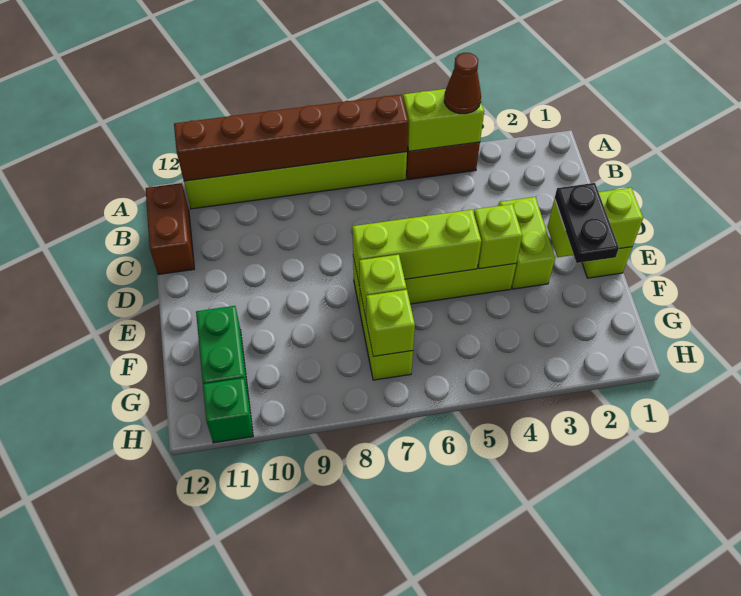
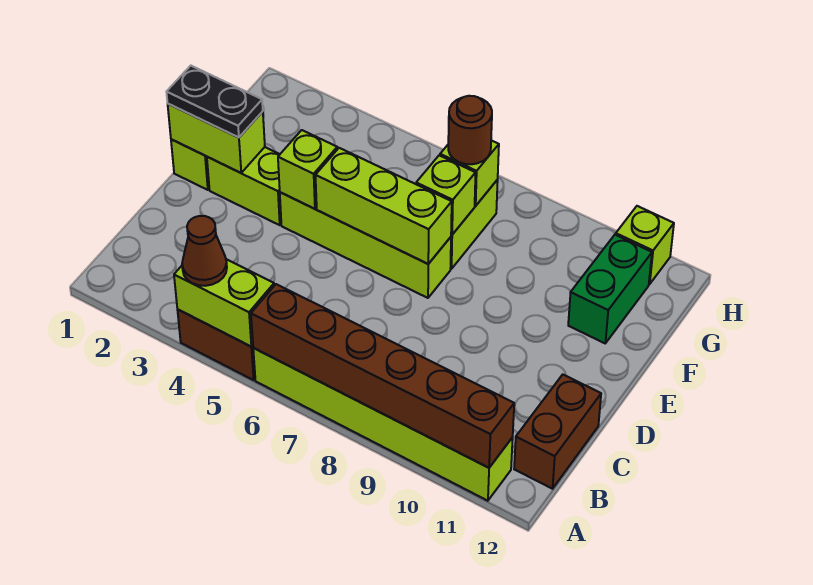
lime 1x2 brick [499,197,555,289] -> lime 1x2 brick turned to [207,147,281,225]
black 1x2 plate [555,183,619,263] -> black 1x2 plate turned to [167,66,263,138]
none -> brown 1x1 round brick [448,96,492,164]
green 1x1 brick [203,378,253,443] -> lime 1x1 brick [616,206,674,284]

